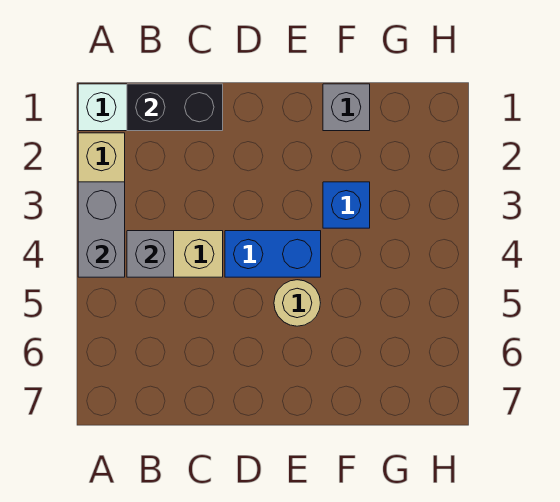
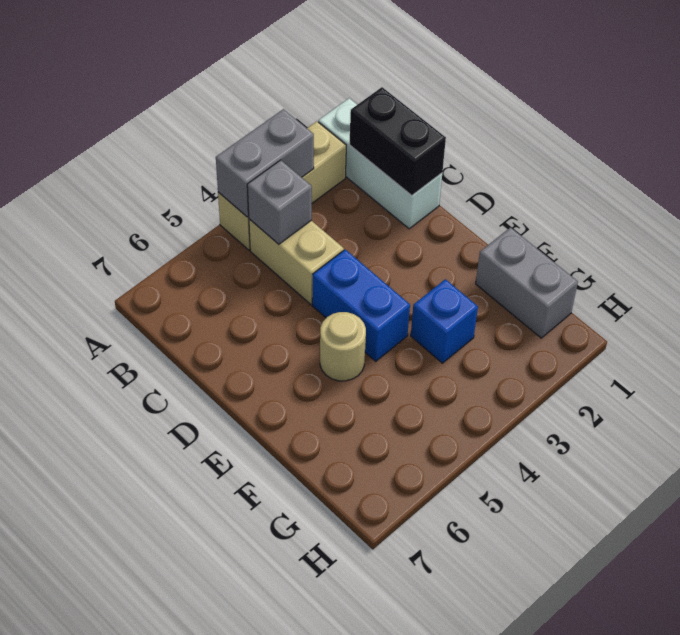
grey 1x1 brick [323,84,370,131] -> grey 1x2 brick [476,228,578,338]

